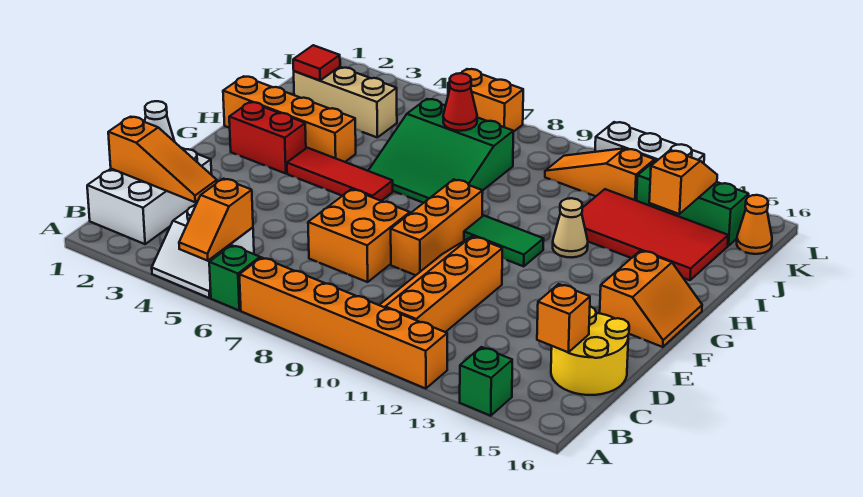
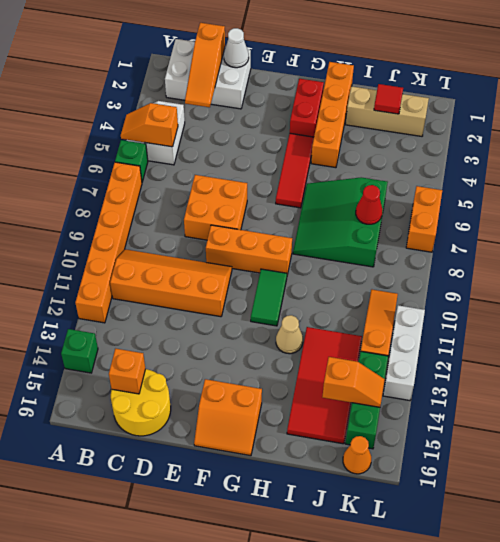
tan 1x3 brick [294,67,397,137] -> tan 1x3 brick turned to [346,86,429,136]

